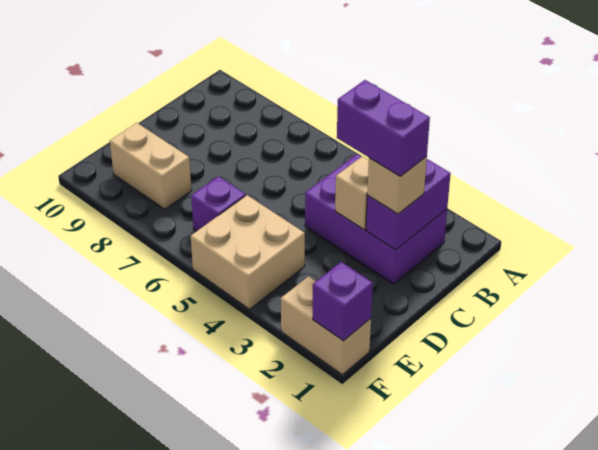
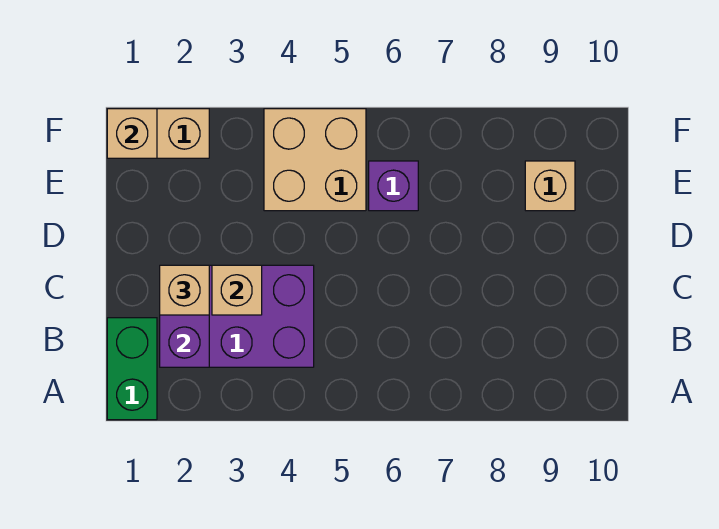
none -> green 1x2 brick [107,318,157,420]
purple 1x2 brick [337,80,430,176] -> none
tan 1x2 brick [110,123,191,209] -> tan 1x1 brick [525,161,575,211]
purple 1x1 brick [313,262,373,341] -> tan 1x1 brick [107,109,157,158]

